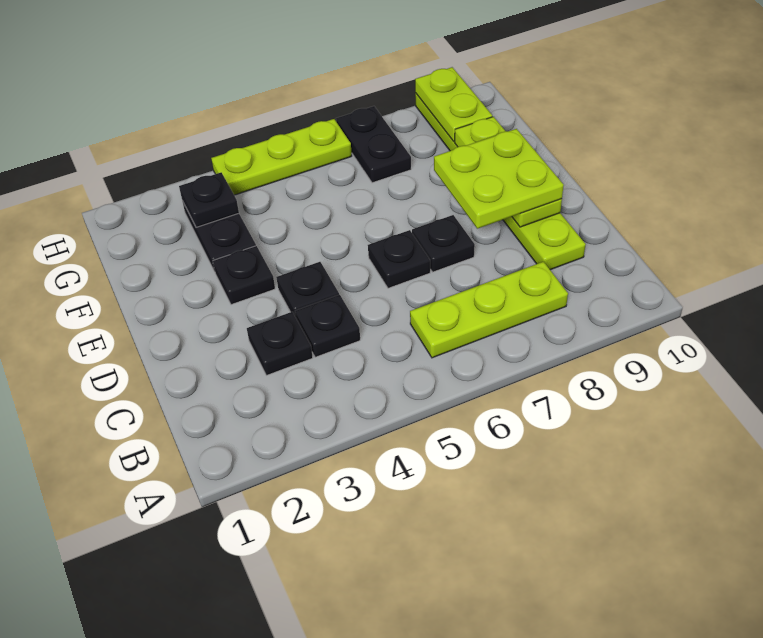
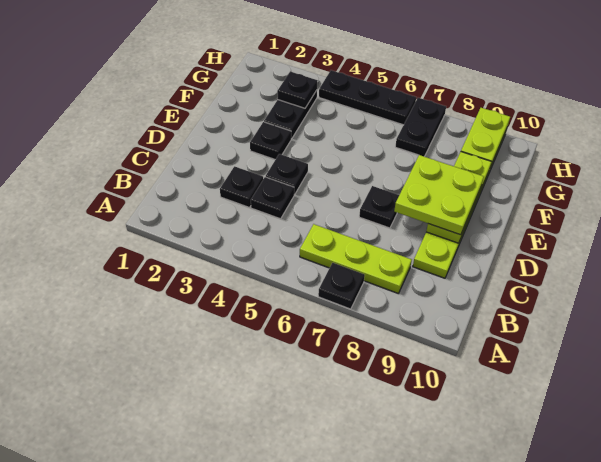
black 1x1 plate [368,230,430,288] -> black 1x1 plate moved to [318,263,365,309]
lime 1x3 plate [211,119,352,195] -> black 1x3 plate [319,70,416,125]

